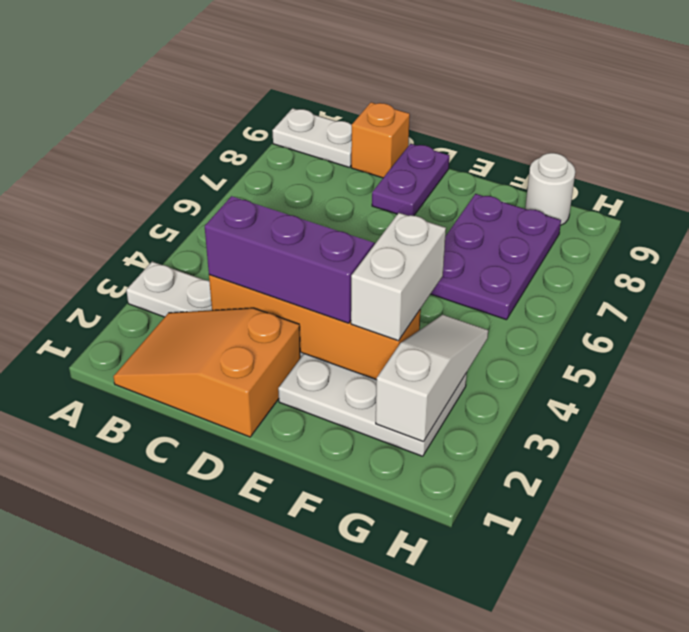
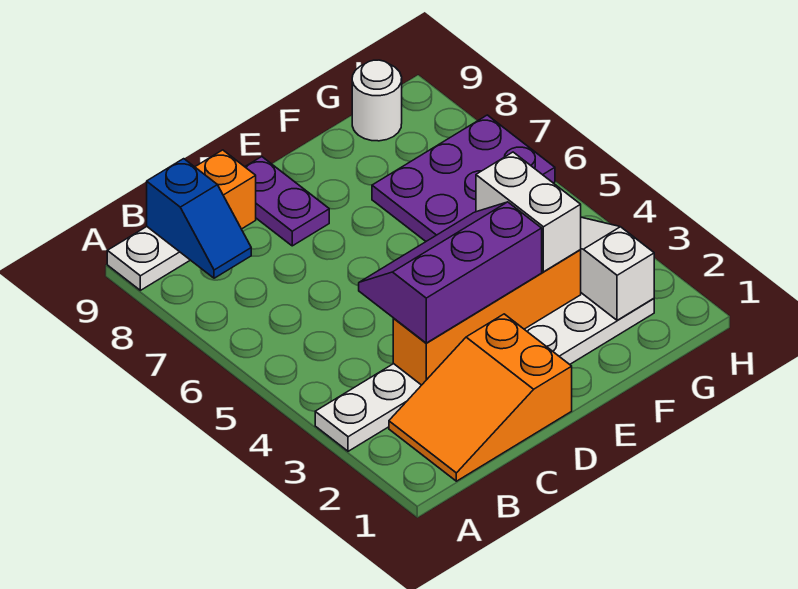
none -> blue 1x2 slope [147,159,251,278]
purple 2x3 plate [431,194,561,320] -> purple 2x3 plate turned to [372,115,555,241]

